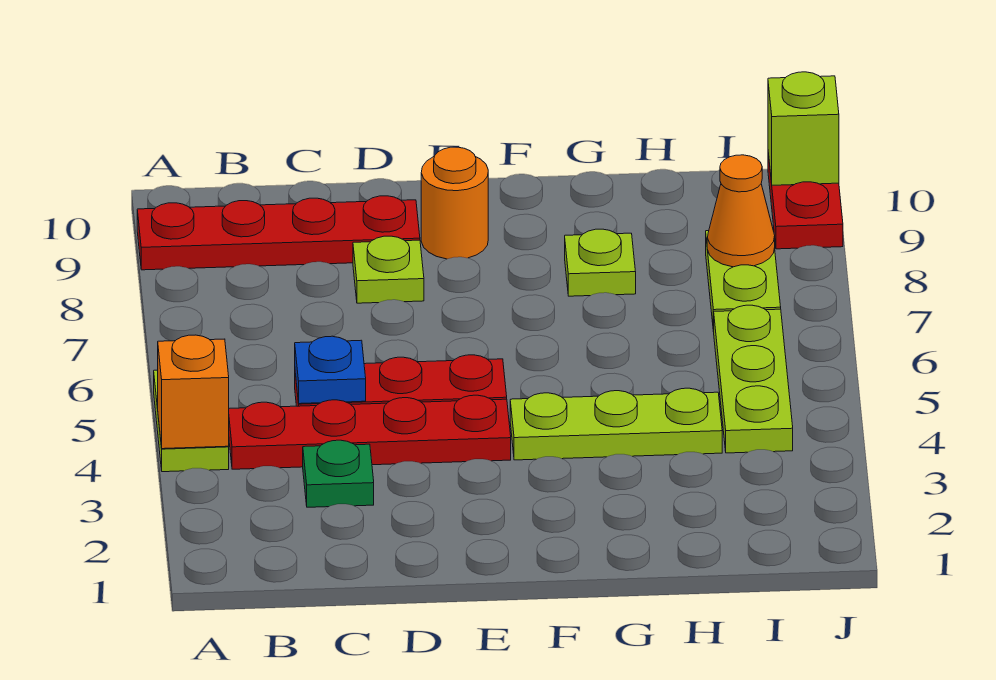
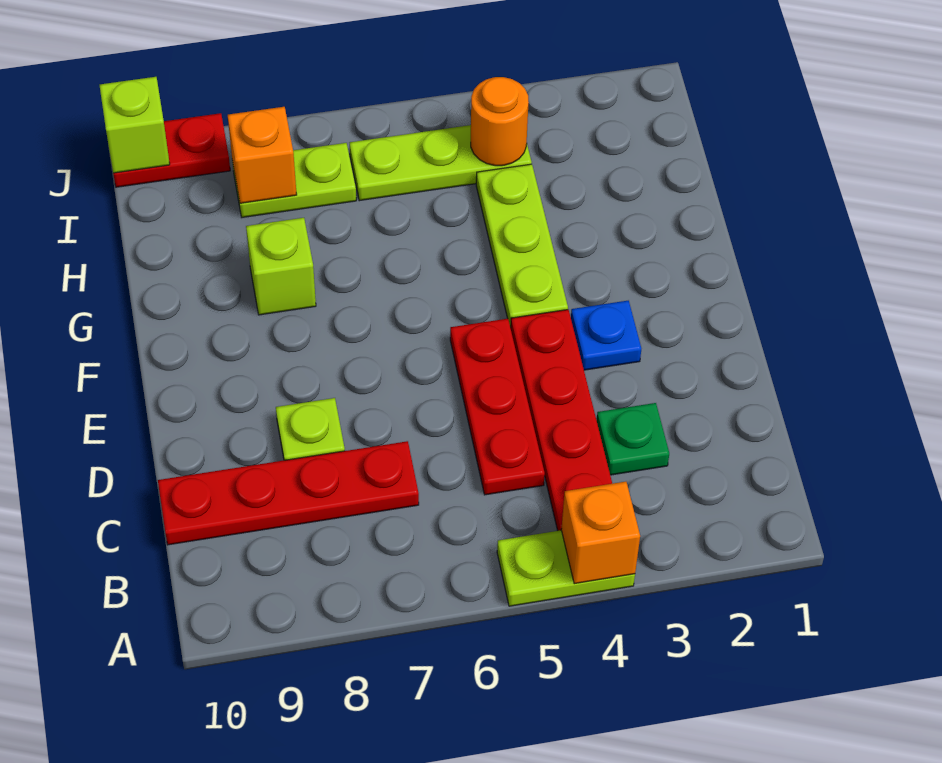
red 1x4 plate [137,196,420,270] -> red 1x4 plate turned to [158,441,419,545]
blue 1x1 plate [295,336,366,404] -> blue 1x1 plate moved to [571,301,641,370]
orange 1x1 round brick [421,147,488,259] -> orange 1x1 round brick moved to [471,77,529,166]
lime 1x1 plate [565,229,636,296] -> lime 1x1 brick [246,218,316,315]
orange 1x1 cone [707,155,775,267] -> orange 1x1 brick [228,107,297,203]

